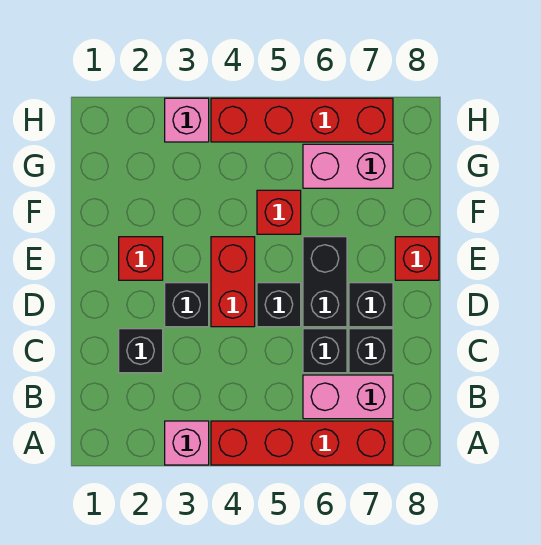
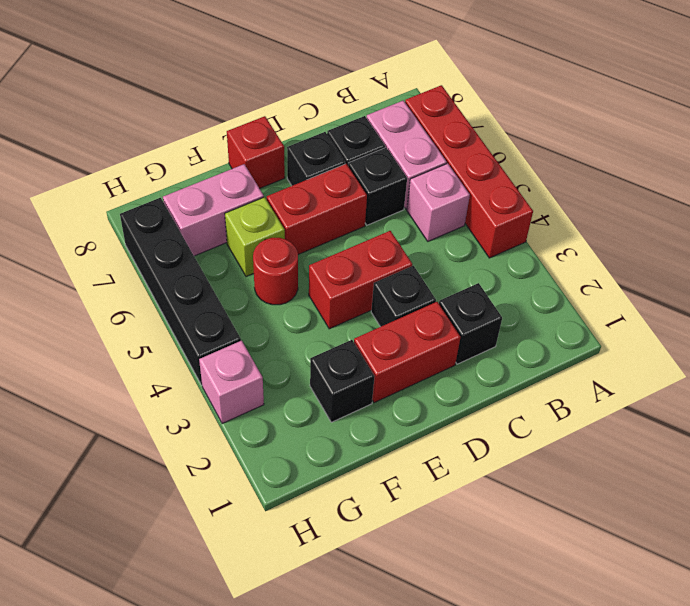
pink 1x1 brick [165,421,209,465] -> pink 1x1 brick moved to [407,163,470,241]
black 1x1 brick [257,283,301,327] -> black 1x1 brick moved to [310,340,375,422]
black 1x2 brick [303,237,347,327] -> red 1x2 brick [267,164,367,254]
red 1x1 brick [119,237,163,280] -> red 1x2 brick [354,302,460,403]
red 1x1 brick [257,190,301,234] -> red 1x1 round brick [253,238,298,305]
none -> lime 1x1 brick [225,197,285,276]
pink 1x2 brick [303,144,393,188] -> pink 1x2 brick turned to [163,164,264,256]
red 1x4 brick [211,98,393,142] -> black 1x4 brick [120,198,241,385]

